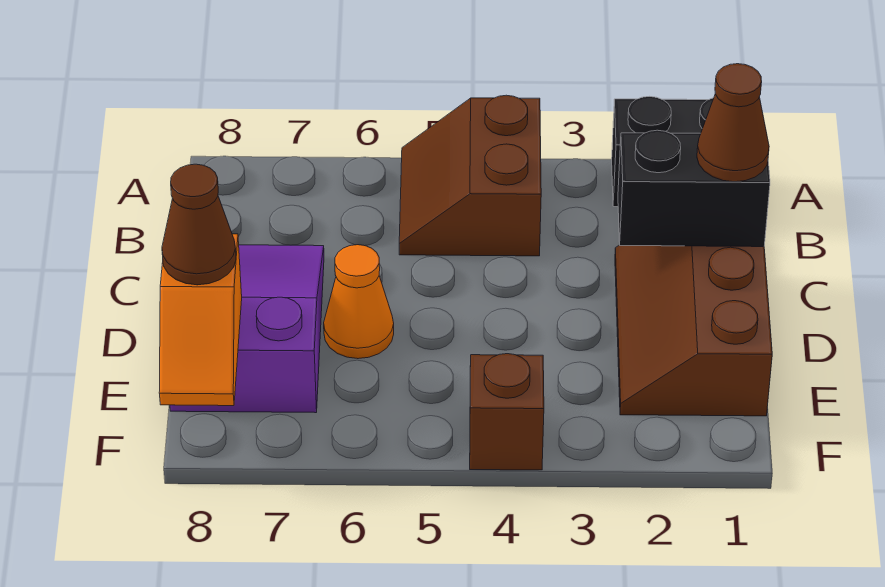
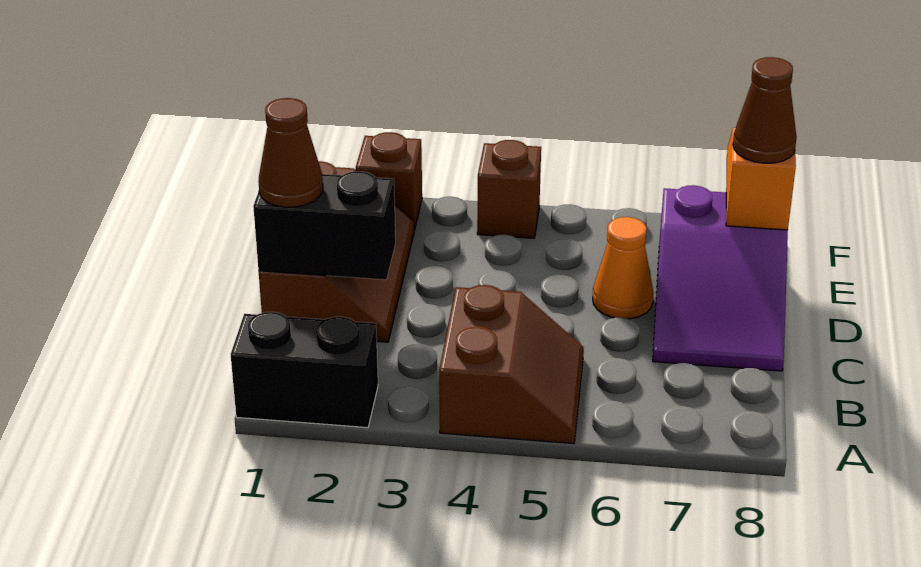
none -> brown 1x1 brick [356,132,422,230]

